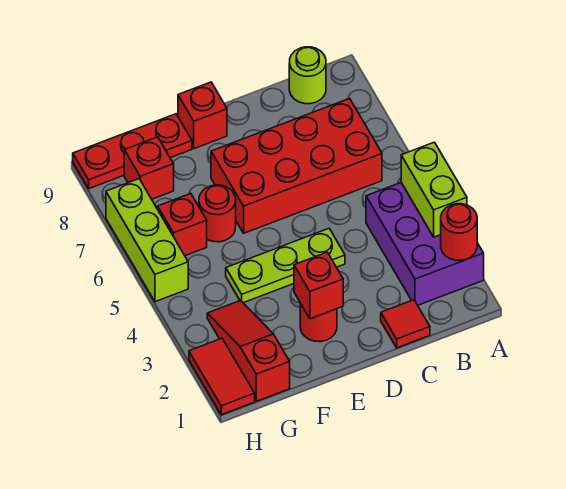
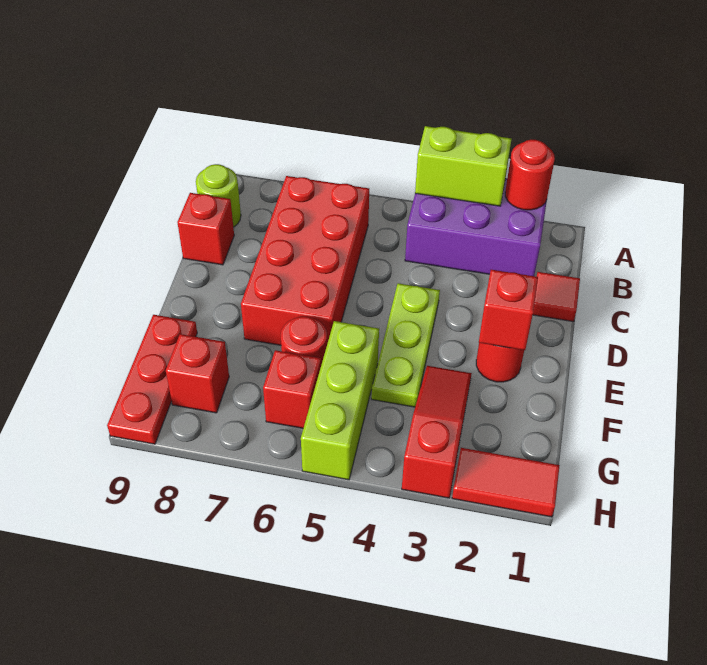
red 1x1 brick [178,82,227,149] -> red 1x1 brick moved to [177,193,234,265]
red 1x3 slope [207,300,290,401] -> red 1x3 slope turned to [402,366,472,498]
lime 1x3 brick [106,179,188,302] -> lime 1x3 brick turned to [301,321,379,480]

